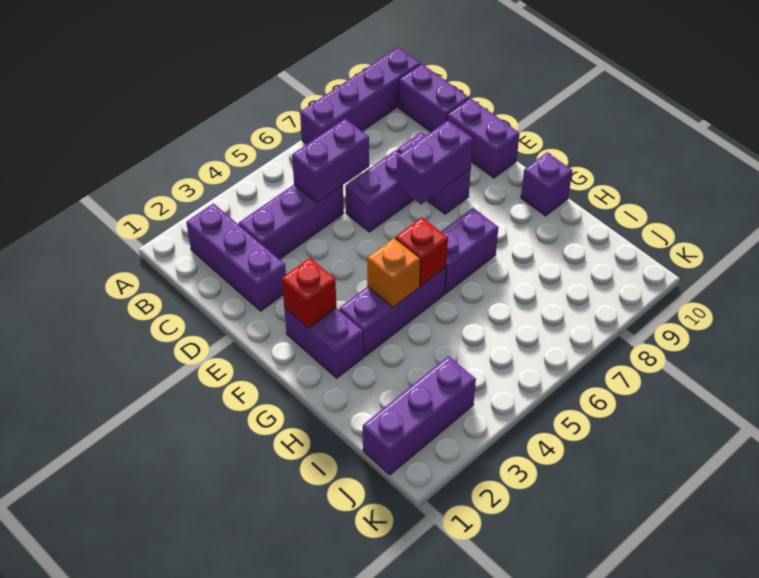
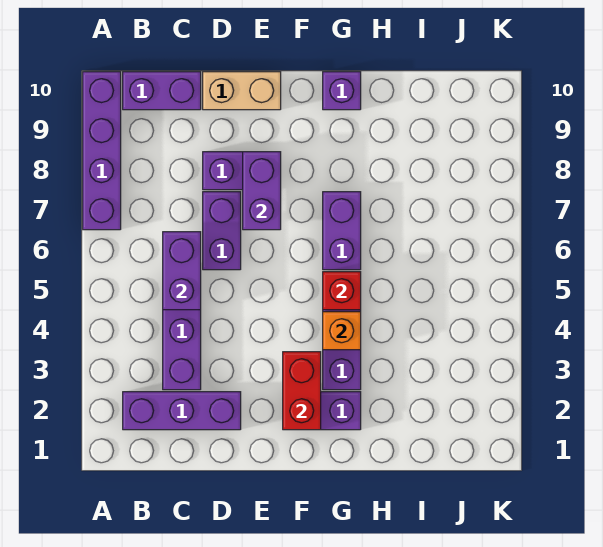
purple 1x2 brick [447,98,520,178] -> tan 1x2 brick [203,72,281,110]
red 1x1 brick [282,258,337,328] -> red 1x2 brick [283,352,321,430]
purple 1x3 brick [363,356,476,475] -> none

